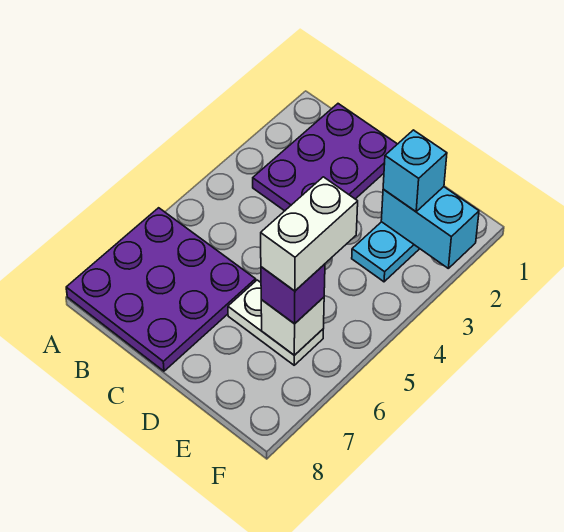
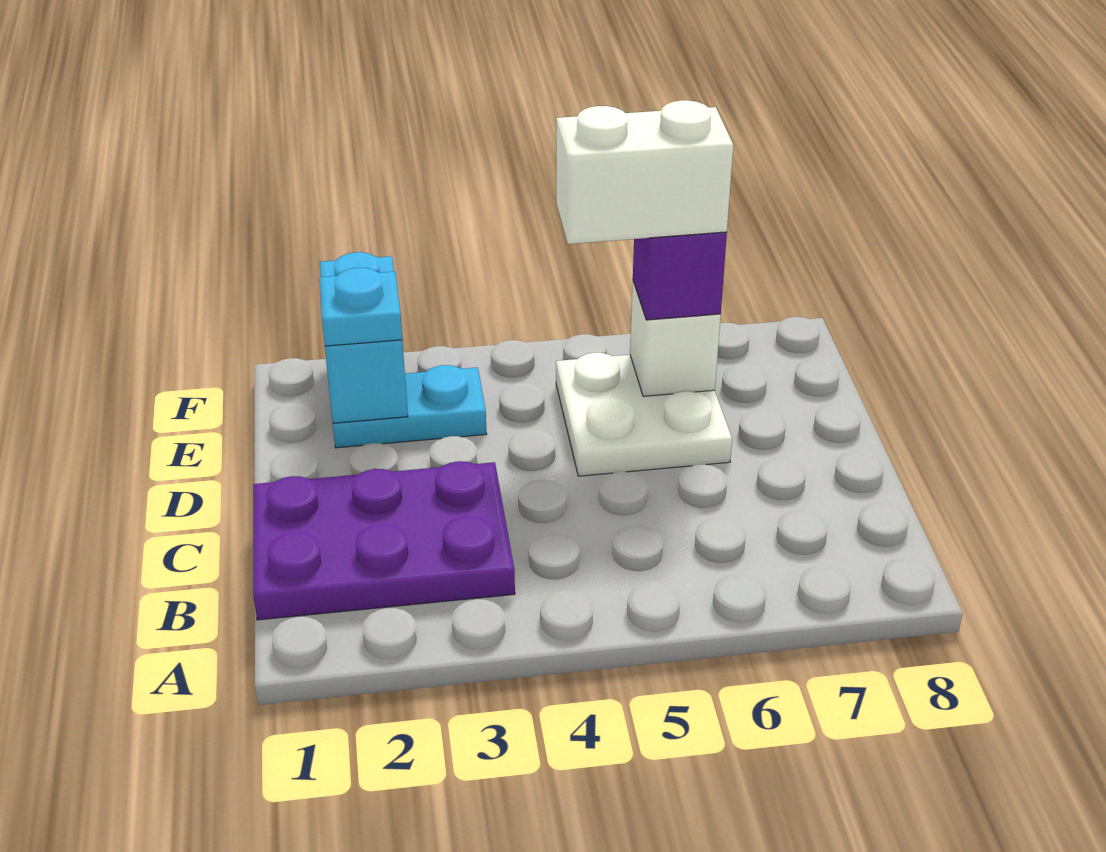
purple 3x3 plate [66,208,256,371] -> none
white 1x2 plate [228,280,323,365] -> white 2x2 plate [556,353,732,476]
cyan 1x1 brick [383,130,447,212] -> cyan 1x1 plate [320,268,402,346]

